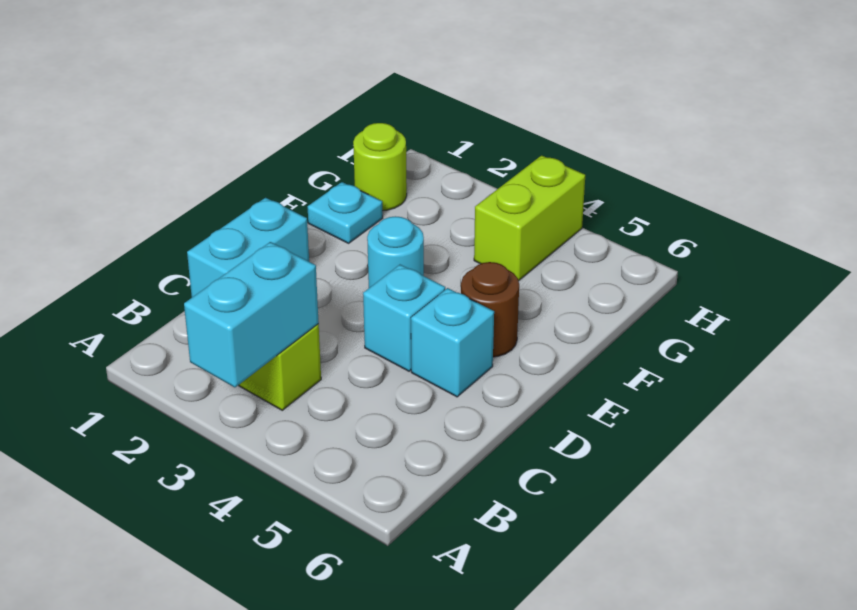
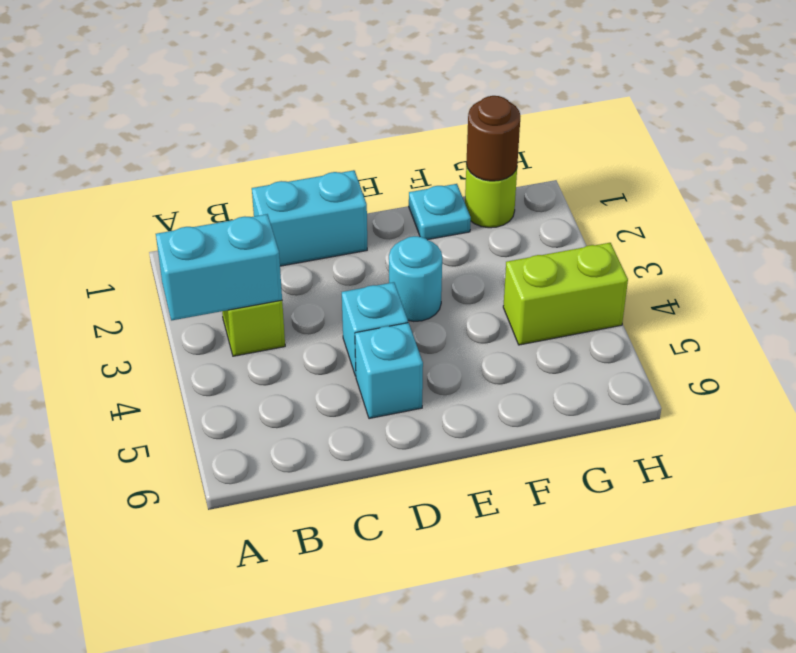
brown 1x1 round brick [461,262,519,357] -> brown 1x1 round brick moved to [466,96,520,181]

